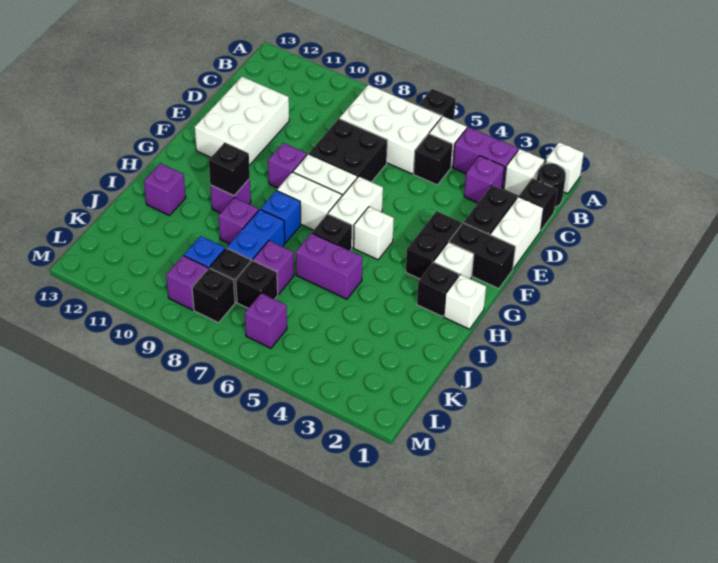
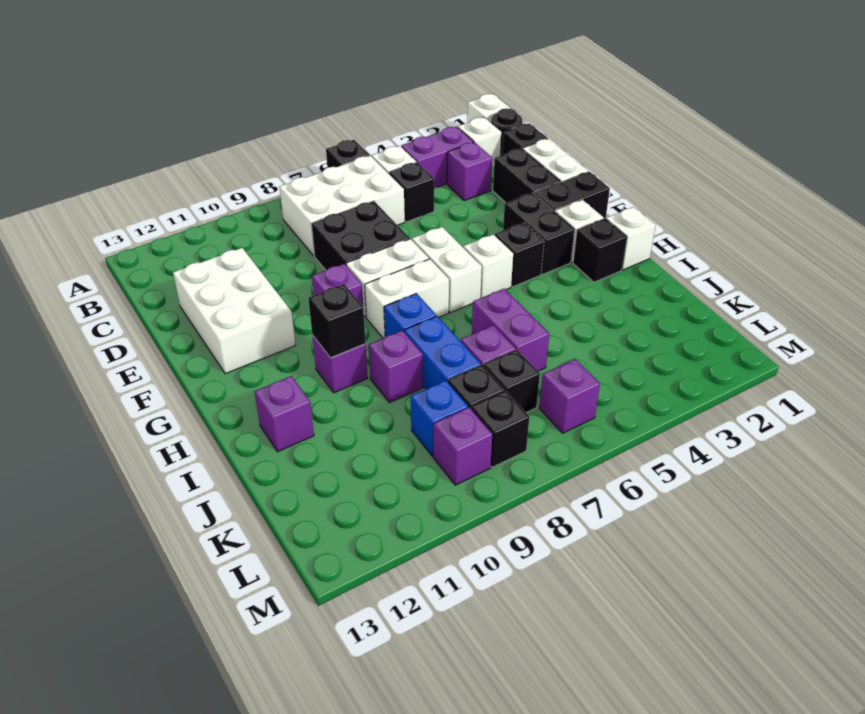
black 1x1 brick [312,214,352,251] -> black 1x1 brick moved to [495,223,544,287]
purple 1x2 brick [296,233,363,299] -> purple 1x2 brick turned to [472,289,549,371]

